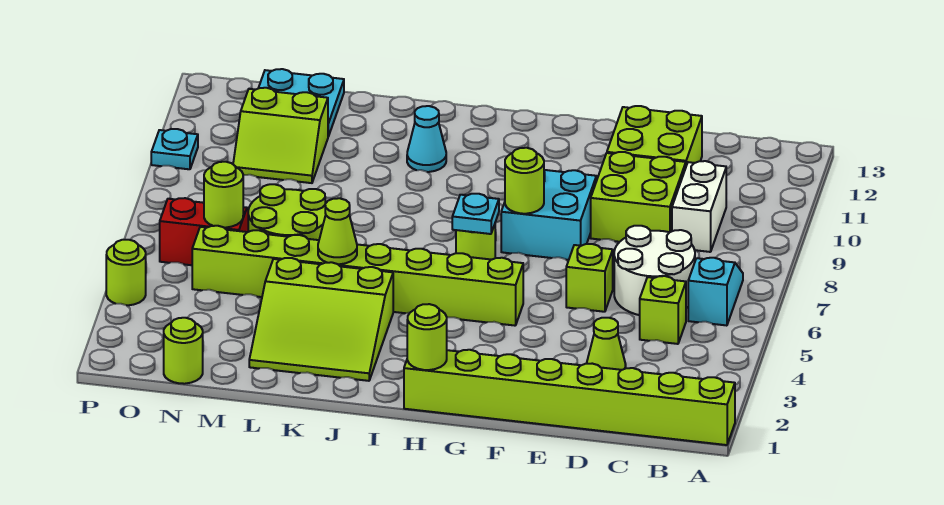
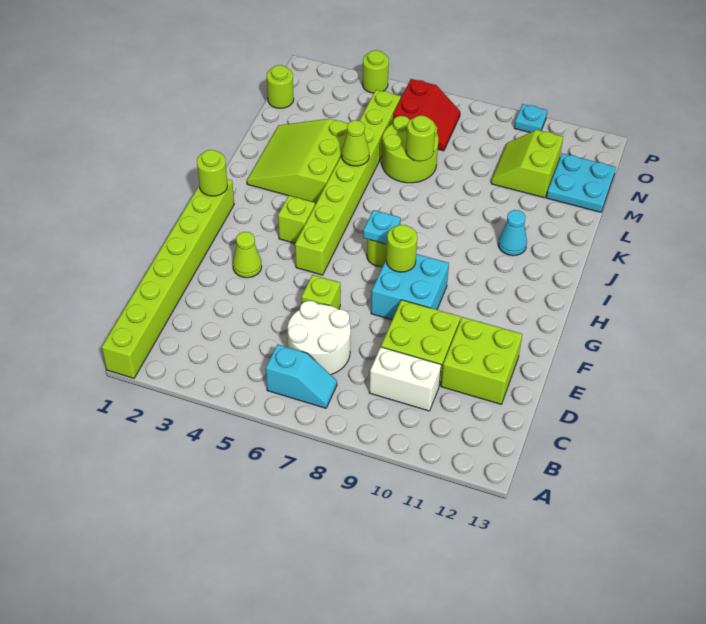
lime 1x1 brick [640,276,686,344] -> lime 1x1 brick moved to [278,196,315,243]
lime 1x1 cone [587,318,626,370] -> lime 1x1 cone moved to [233,232,262,278]
lime 1x1 round brick [204,162,243,228] -> lime 1x1 round brick moved to [406,116,435,161]

